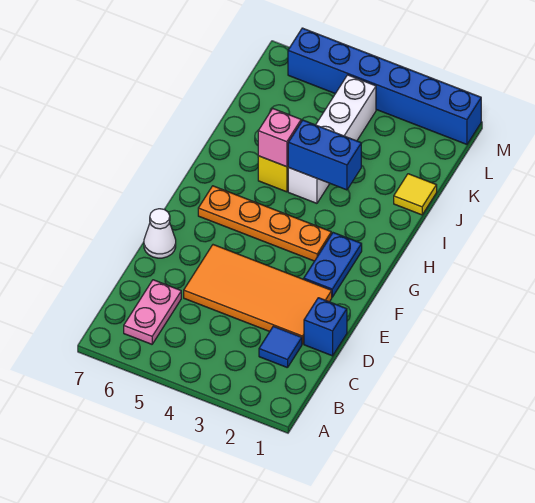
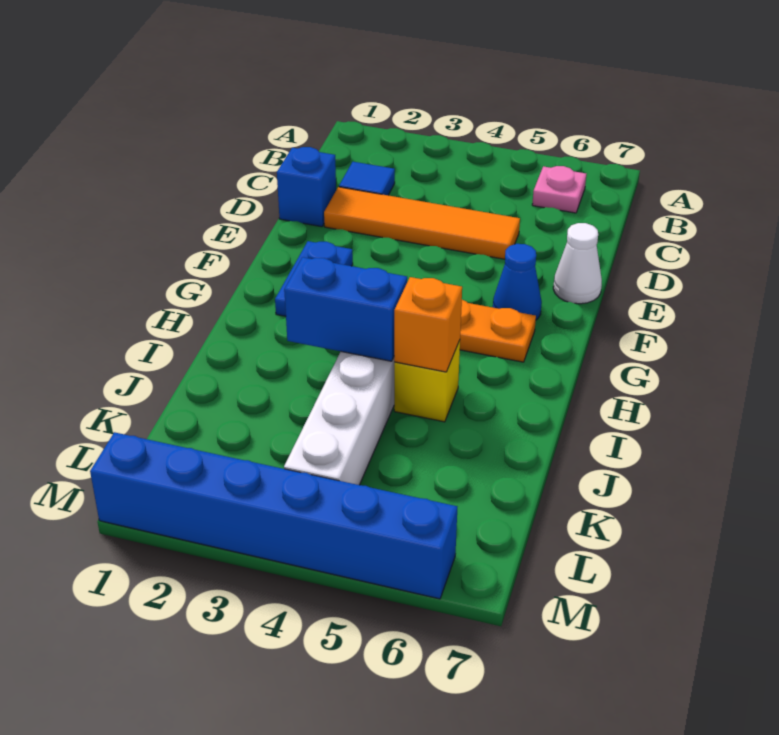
pink 1x2 plate [124,280,181,344] -> pink 1x1 plate [532,166,586,213]
orange 2x4 tile [184,245,332,344] -> orange 1x4 tile [324,187,520,259]
none -> blue 1x1 cone [493,244,542,320]
pink 1x1 brick [258,109,301,167] -> orange 1x1 brick [394,277,462,372]
yellow 1x1 tile [394,174,437,215] -> none

